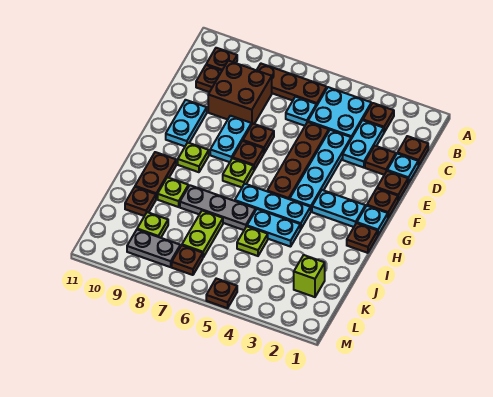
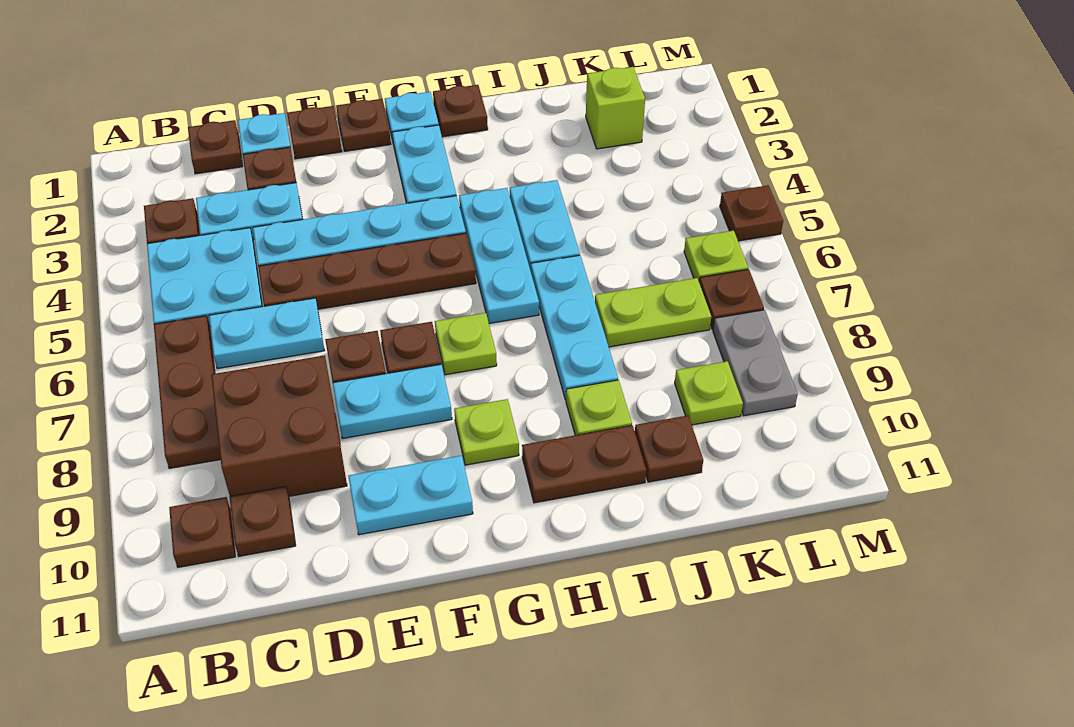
cyan 1x1 plate [286,97,317,126] -> cyan 1x2 plate [209,298,325,369]
grey 1x3 plate [180,185,256,230] -> cyan 1x3 plate [531,255,618,400]
lime 1x1 plate [237,226,268,256] -> lime 1x1 plate moved to [684,230,748,280]

